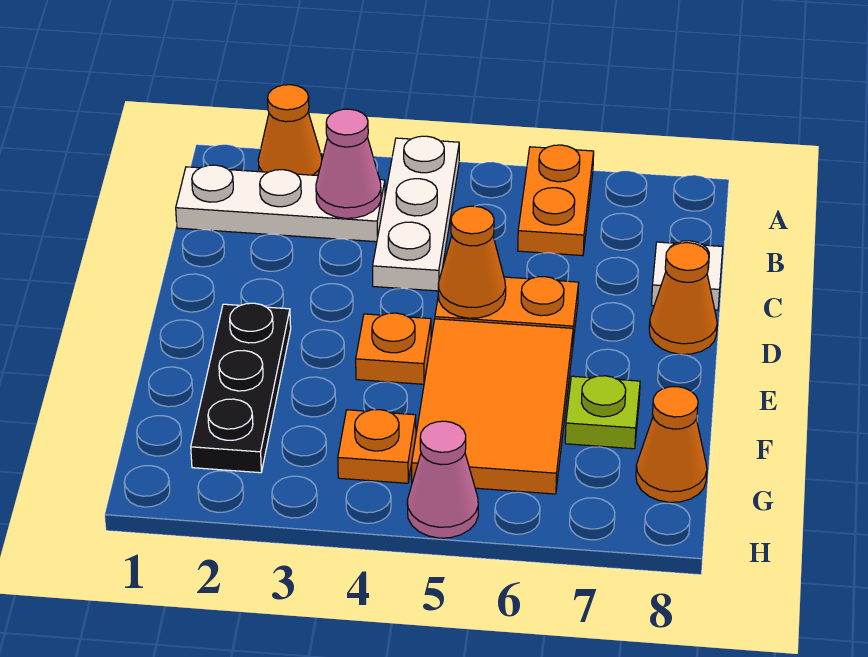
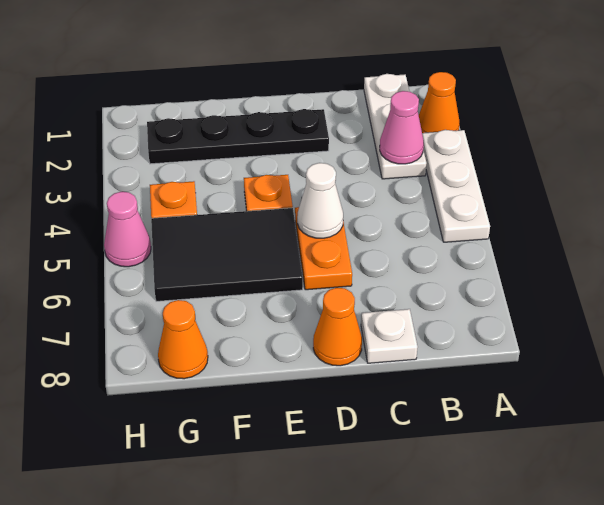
white 1x3 plate [373,136,459,291] -> white 1x3 plate turned to [422,130,490,242]
orange 1x2 plate [518,145,594,256] -> none
orange 1x1 cone [438,206,506,318] -> white 1x1 cone [297,163,343,238]
black 1x3 plate [191,303,291,473] -> black 1x4 plate [147,109,329,164]
orange 2x3 tile [412,319,573,494] -> black 2x3 tile [151,208,303,301]
lime 1x1 plate [565,376,640,449] -> none

